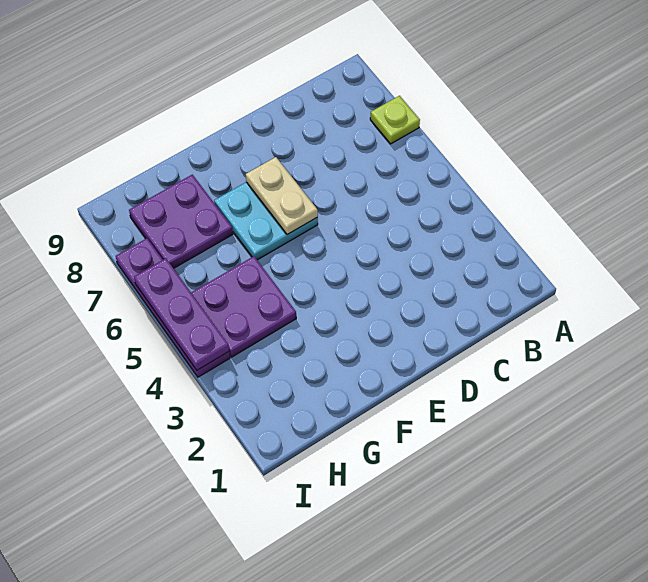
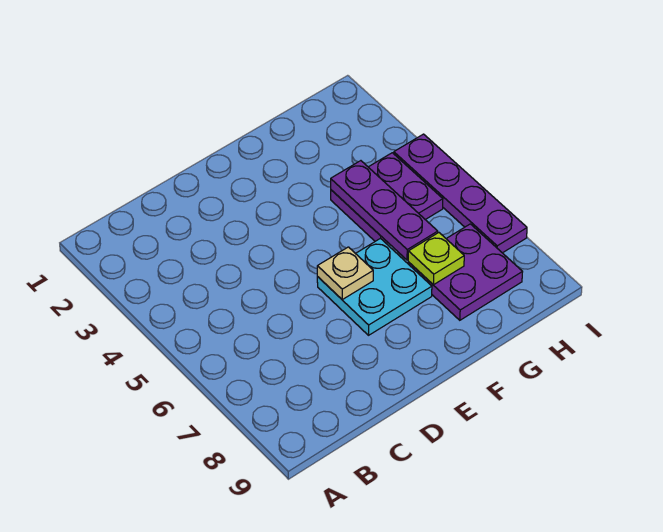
lime 1x1 plate [370,96,420,144] -> lime 1x1 plate moved to [408,233,464,285]
tan 1x2 plate [246,157,318,235] -> tan 1x1 plate [317,247,373,299]
purple 1x3 plate [134,259,229,370] -> purple 1x3 plate moved to [331,161,438,260]

